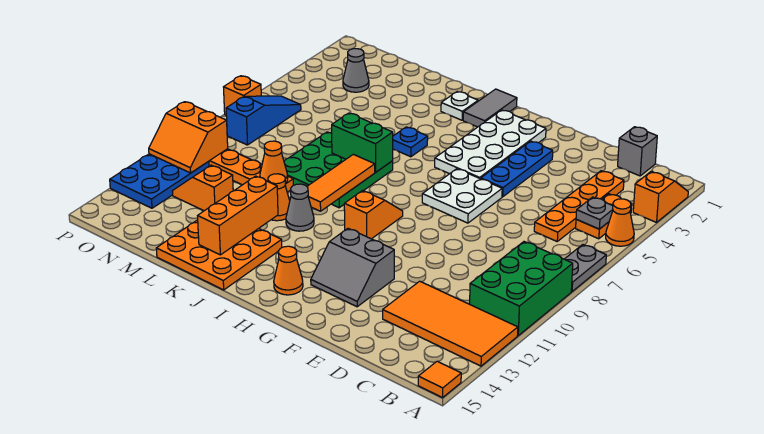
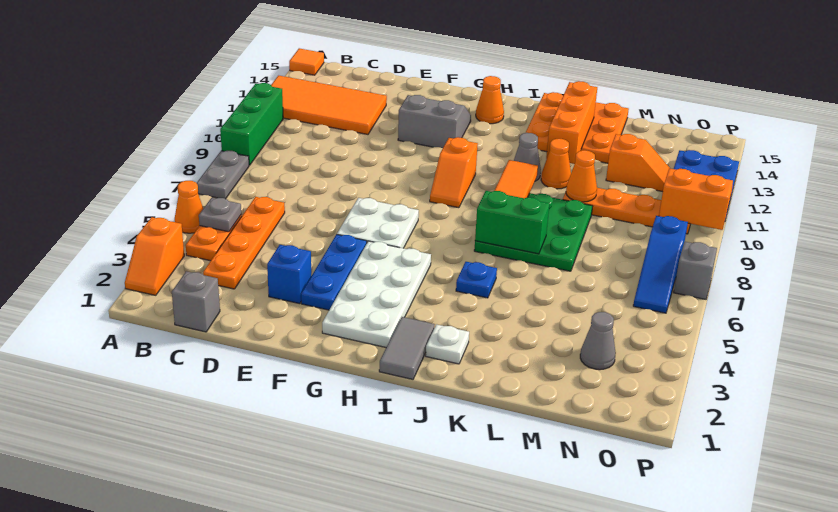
green 2x3 brick [470,242,573,335] -> green 1x3 brick [220,83,283,165]
none -> blue 1x1 brick [267,245,311,304]
orange 1x1 brick [224,76,261,115] -> grey 1x1 brick [674,242,717,299]

